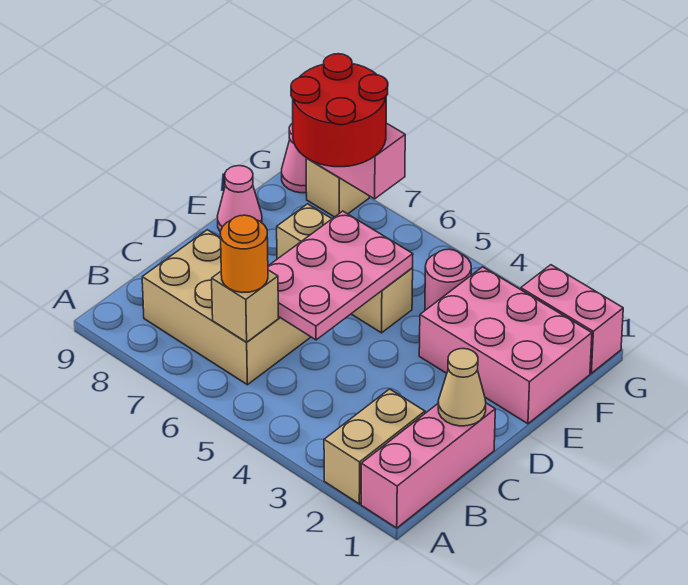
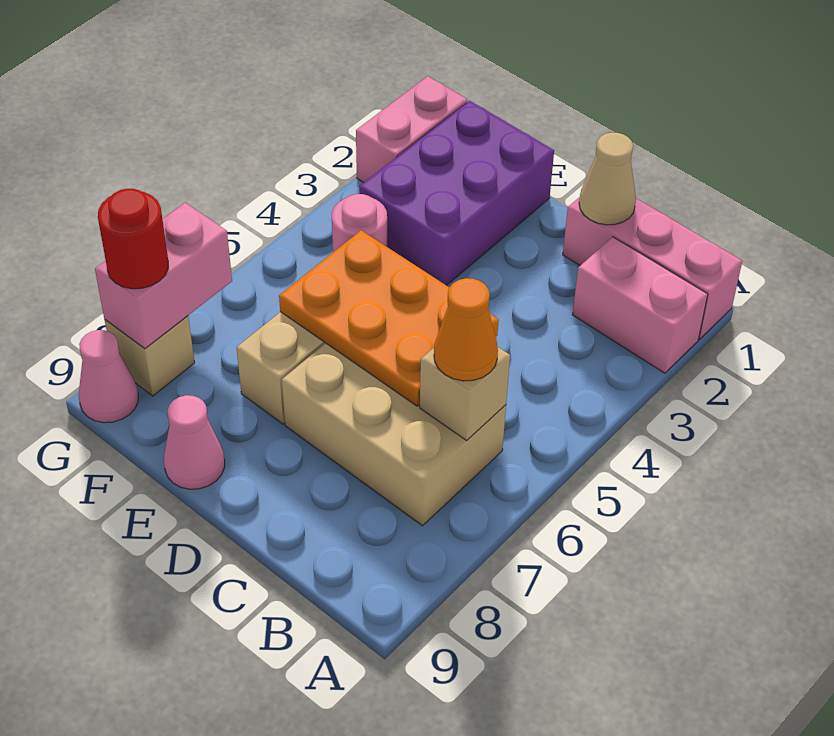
tan 1x2 brick [324,389,425,504] -> pink 1x2 brick [573,237,708,373]
tan 2x3 brick [142,230,311,385] -> tan 2x3 brick turned to [282,343,506,526]
orange 1x1 round brick [220,215,268,292] -> orange 1x1 cone [434,278,498,381]
pink 2x3 plate [268,211,413,340] -> orange 2x3 plate [279,230,499,406]
pink 2x3 brick [419,267,592,424] -> purple 2x3 brick [359,101,554,286]
red 2x2 round brick [291,54,388,167] -> red 1x1 round brick [98,189,168,289]

